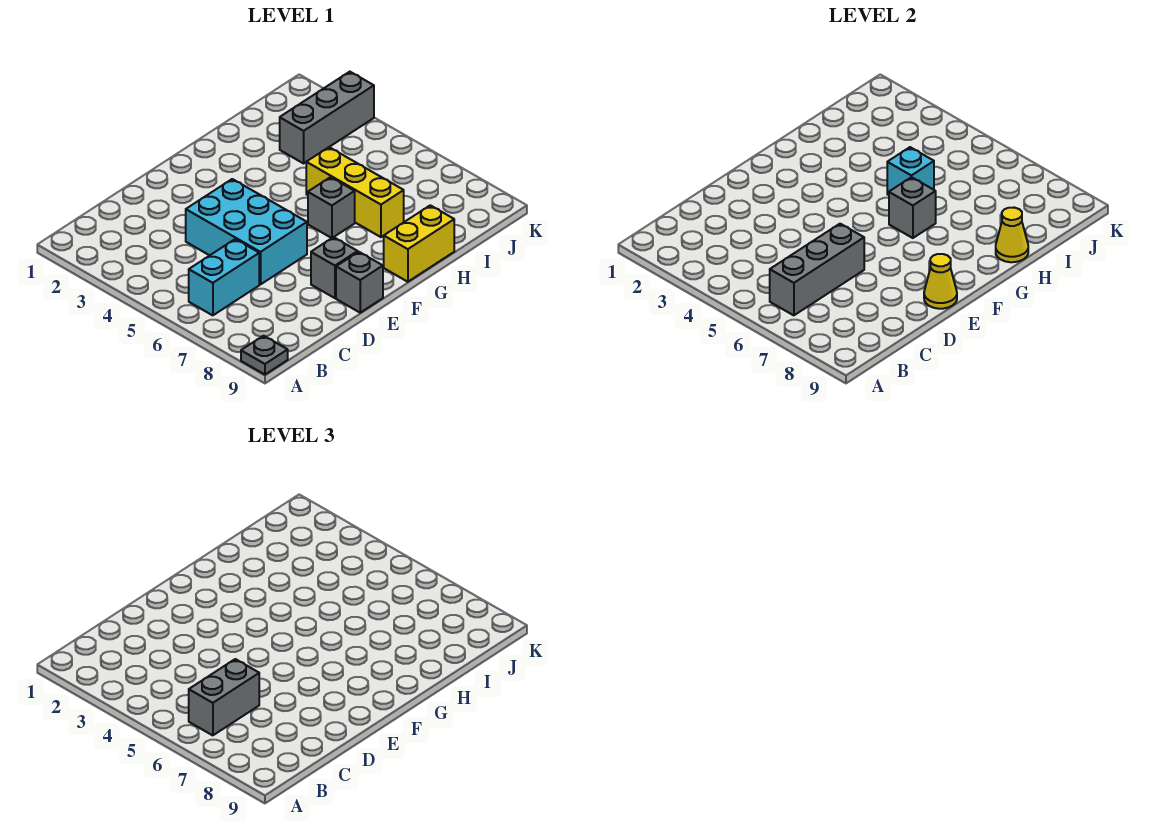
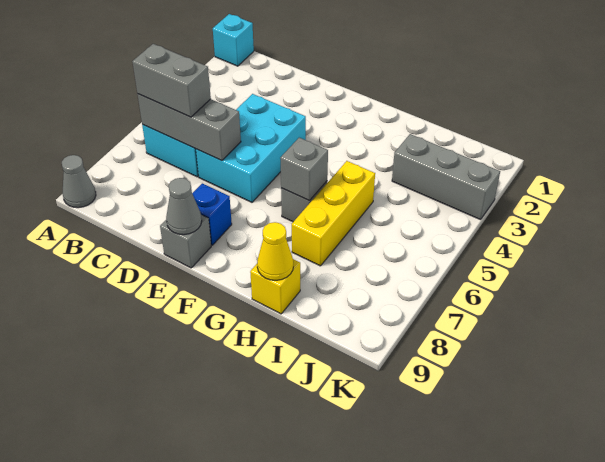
grey 1x1 plate [241,336,288,375] -> grey 1x1 cone [62,155,96,208]
grey 1x1 brick [311,237,358,298] -> blue 1x1 brick [192,183,232,245]
yellow 1x1 cone [924,254,957,309] -> grey 1x1 cone [166,178,202,235]
yellow 1x2 brick [384,205,454,282] -> yellow 1x1 brick [250,259,300,314]
cyan 1x1 brick [887,147,934,195] -> cyan 1x1 brick moved to [213,14,254,66]

